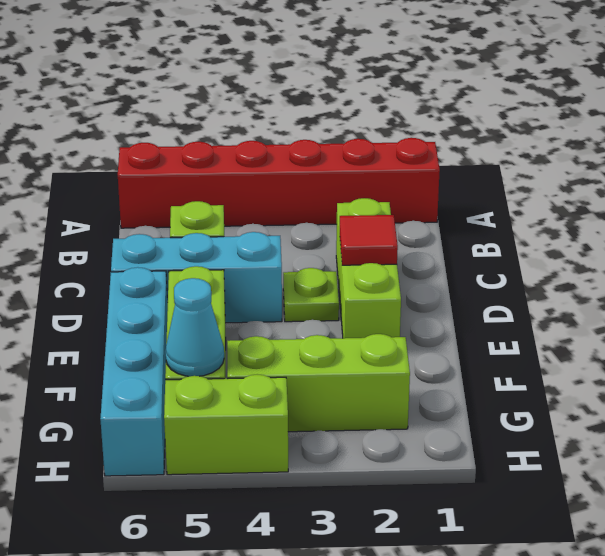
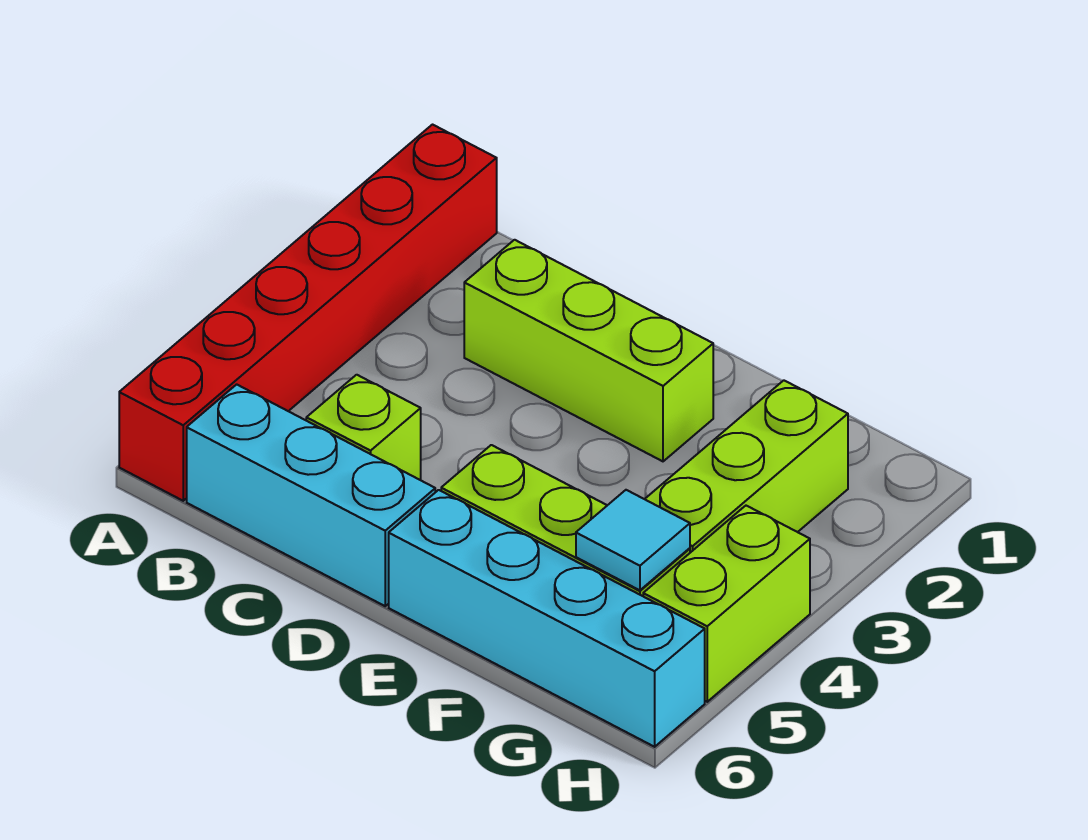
red 1x1 tile [340,215,398,265] -> none
lime 1x1 plate [283,268,339,322] -> none
cyan 1x3 brick [111,232,282,323] -> cyan 1x3 brick turned to [187,384,435,606]
cyan 1x1 cone [165,278,224,376] -> cyan 1x1 tile [576,490,690,590]

